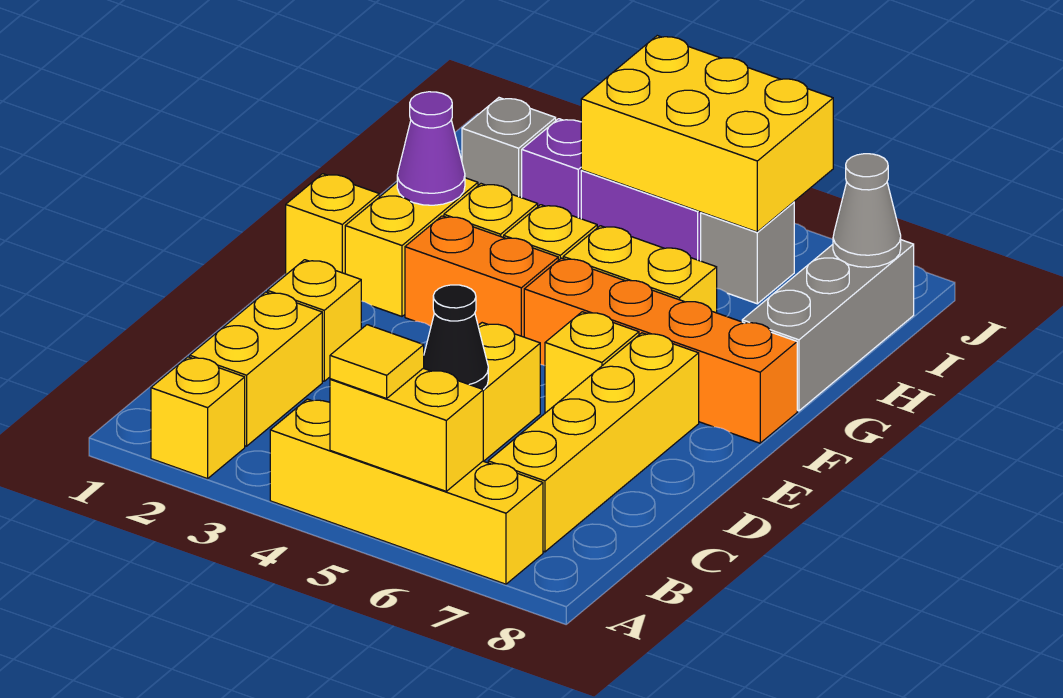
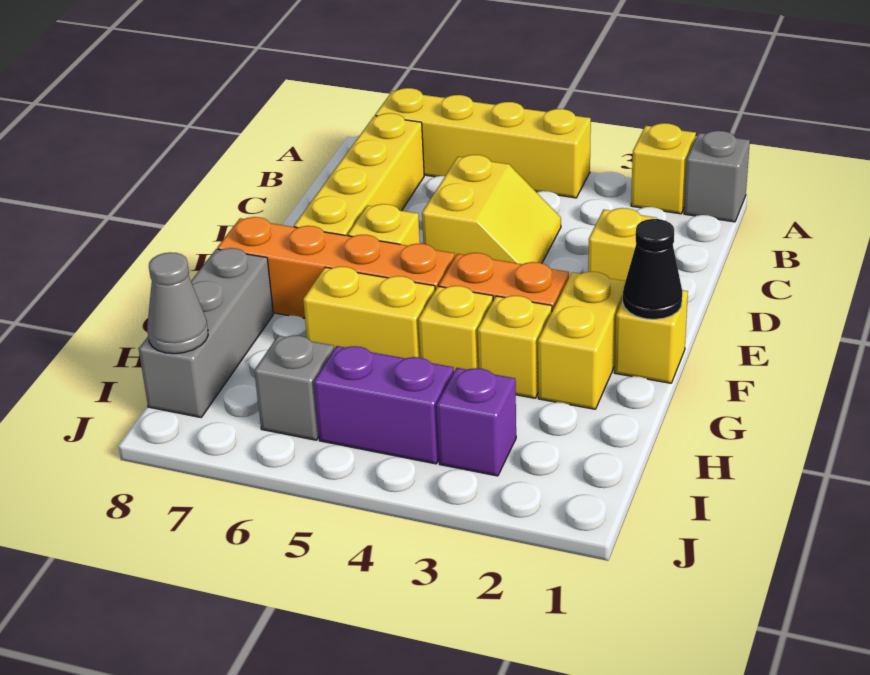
yellow 1x2 brick [330,368,483,491] -> none
yellow 1x1 tile [330,325,424,398] -> none
yellow 1x2 brick [190,292,322,446] -> none
black 1x1 cone [424,285,488,390] -> black 1x1 cone moved to [623,219,682,319]
purple 1x1 cone [397,92,465,205] -> none
grey 1x1 brick [462,98,556,198] -> grey 1x1 brick moved to [684,131,750,222]
yellow 2x3 brick [581,36,833,232] -> none

